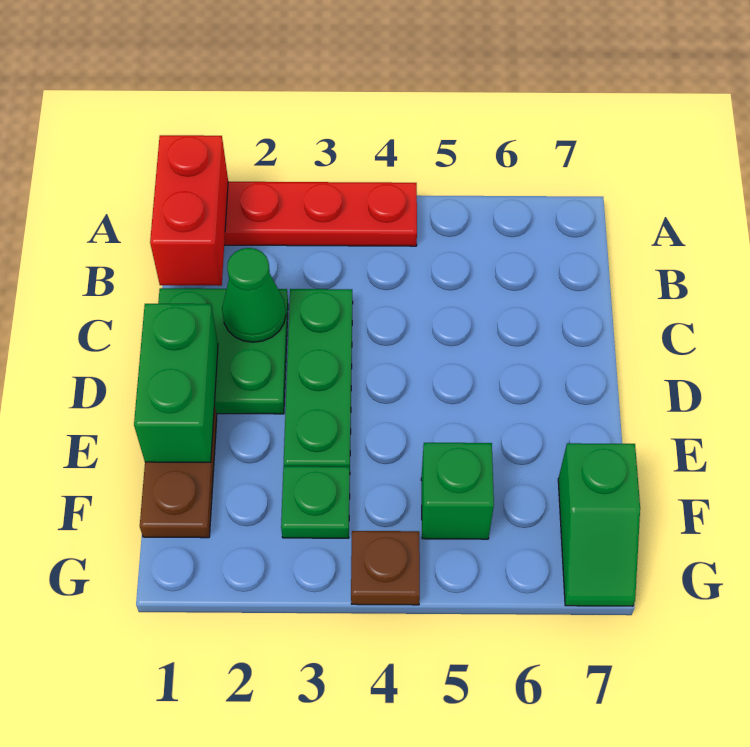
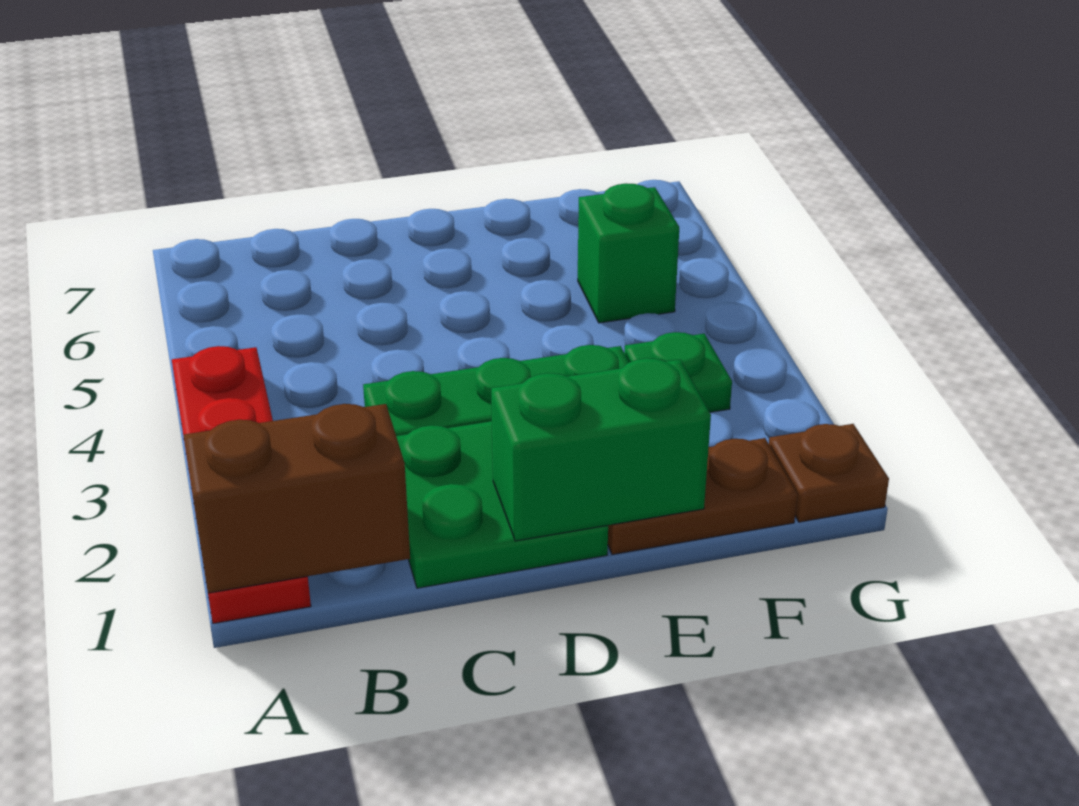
red 1x2 brick [150,135,228,286] -> brown 1x2 brick [184,404,410,593]
green 1x1 cone [222,248,286,342] -> none
green 1x2 slope [558,443,640,606] -> none
brown 1x1 plate [351,531,420,605] -> brown 1x1 plate moved to [769,424,889,522]

